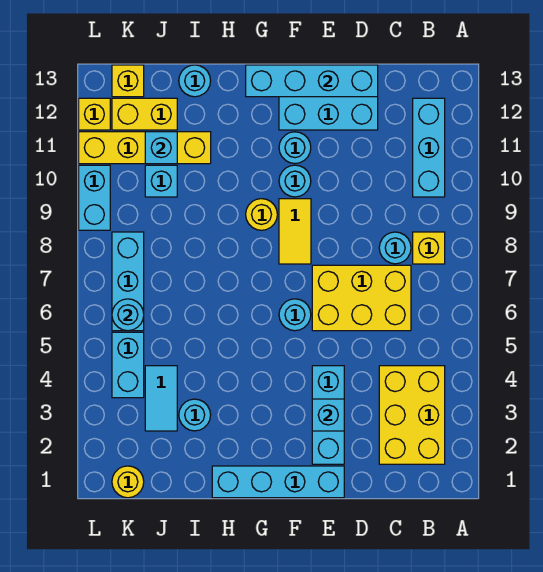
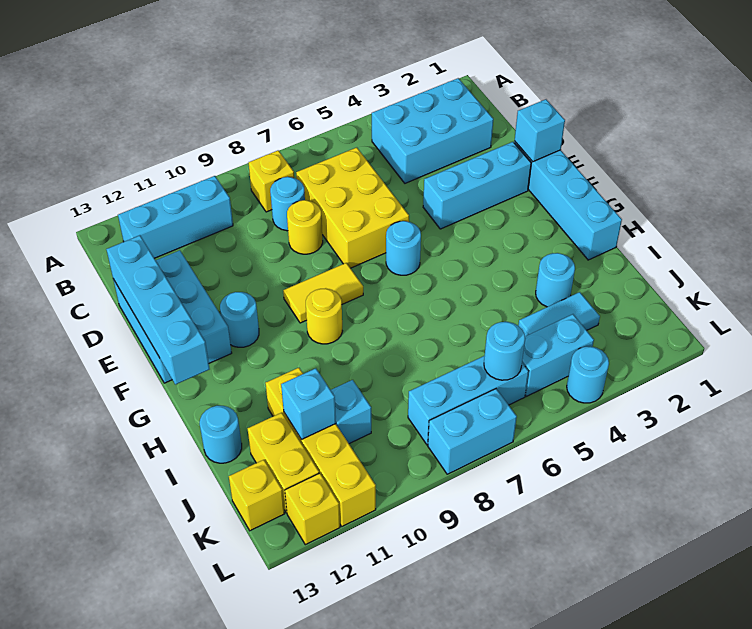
yellow 2x3 brick [379,366,445,464] -> cyan 2x3 brick [372,78,493,183]
cyan 1x1 brick [312,399,344,431] -> cyan 1x1 brick moved to [515,99,565,162]
cyan 1x1 round brick [279,165,311,197] -> cyan 1x1 round brick moved to [567,346,609,403]
yellow 1x1 round brick [112,466,144,498] -> yellow 1x1 round brick moved to [287,200,323,254]
cyan 1x2 brick [79,165,110,230] -> cyan 1x2 brick moved to [428,389,517,474]

